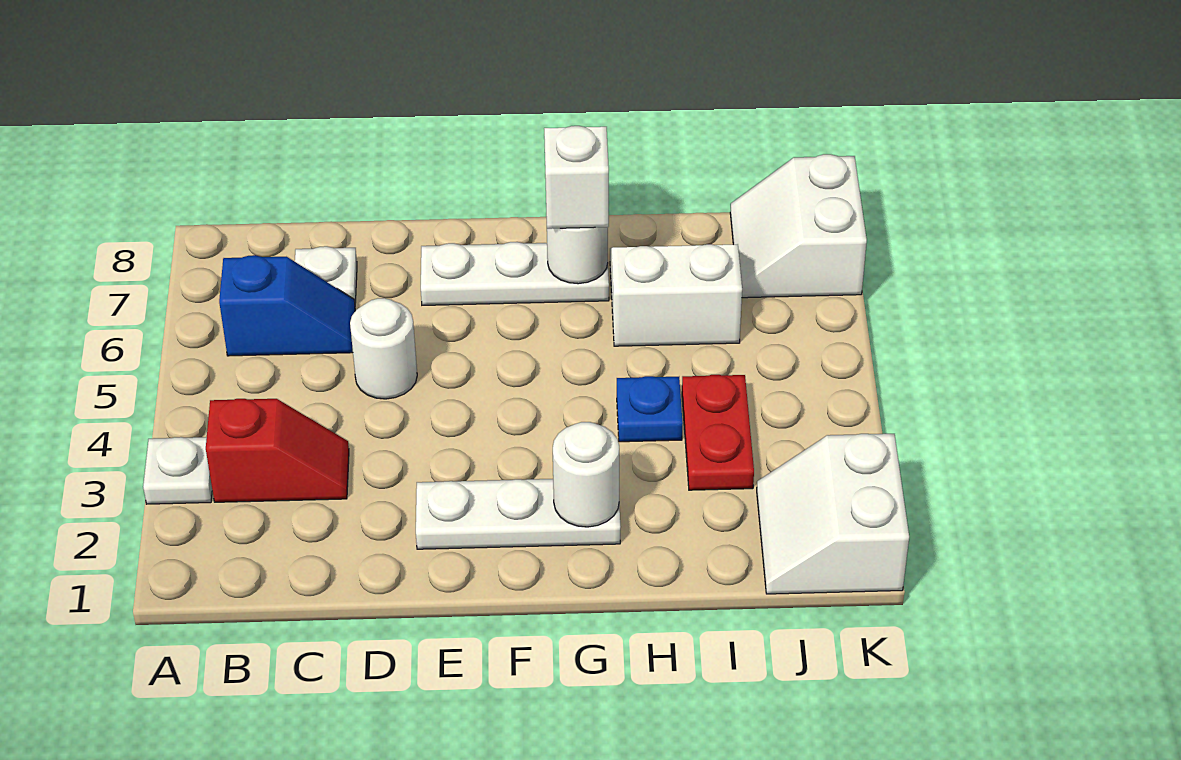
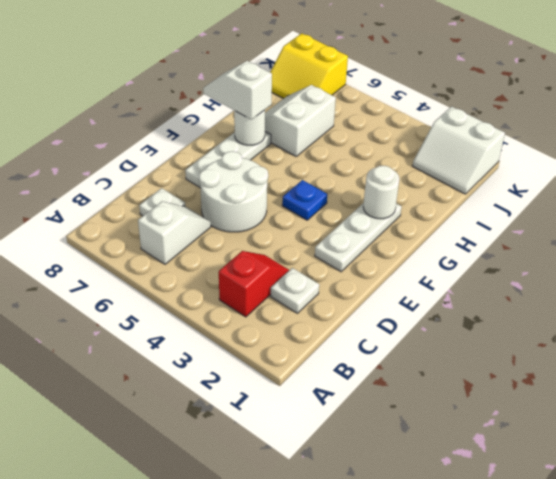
white 1x1 plate [143,437,212,504] -> white 1x1 plate moved to [271,268,319,313]
blue 1x2 slope [219,255,355,356] -> white 1x2 slope [138,201,211,264]
white 1x1 round brick [350,298,417,399] -> white 2x2 round brick [199,151,268,232]
blue 1x1 plate [617,376,683,442] -> blue 1x1 plate moved to [282,180,327,220]
red 1x2 plate [682,375,754,490] -> none
white 2x2 slope [730,154,867,298] -> yellow 2x2 slope [270,33,348,99]

